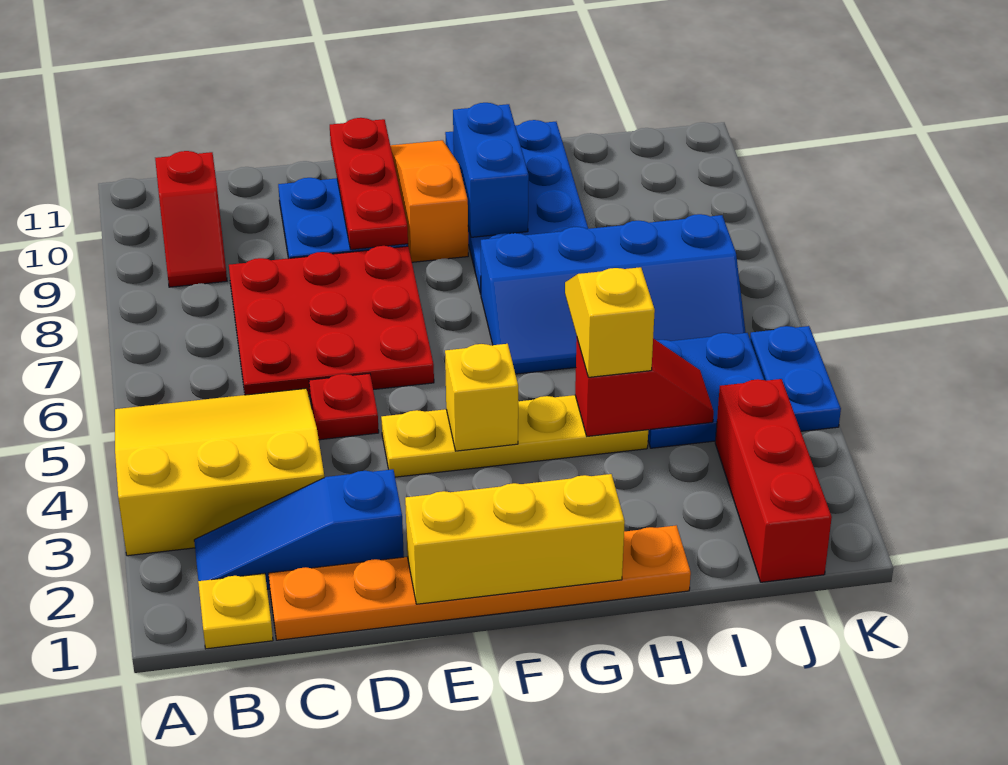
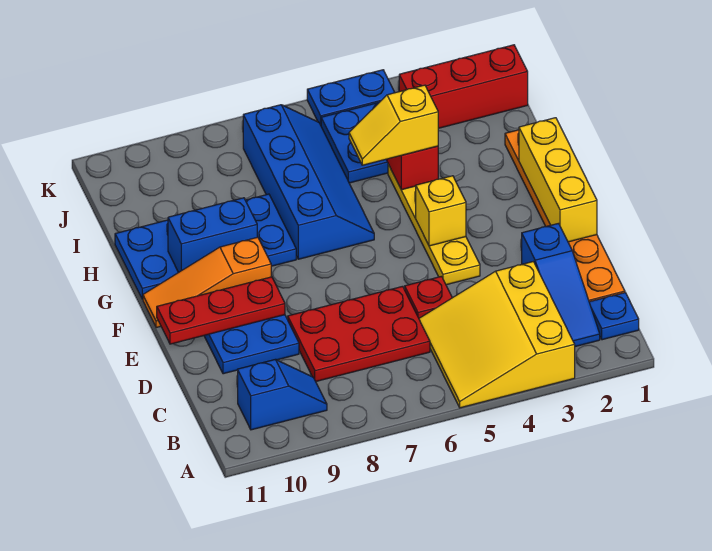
yellow 1x1 plate [198,573,273,649] -> blue 1x1 plate [589,293,639,340]
red 1x2 slope [155,151,227,287] -> blue 1x2 slope [238,359,327,430]
red 3x3 plate [229,246,434,396] -> red 2x3 plate [288,286,430,381]

